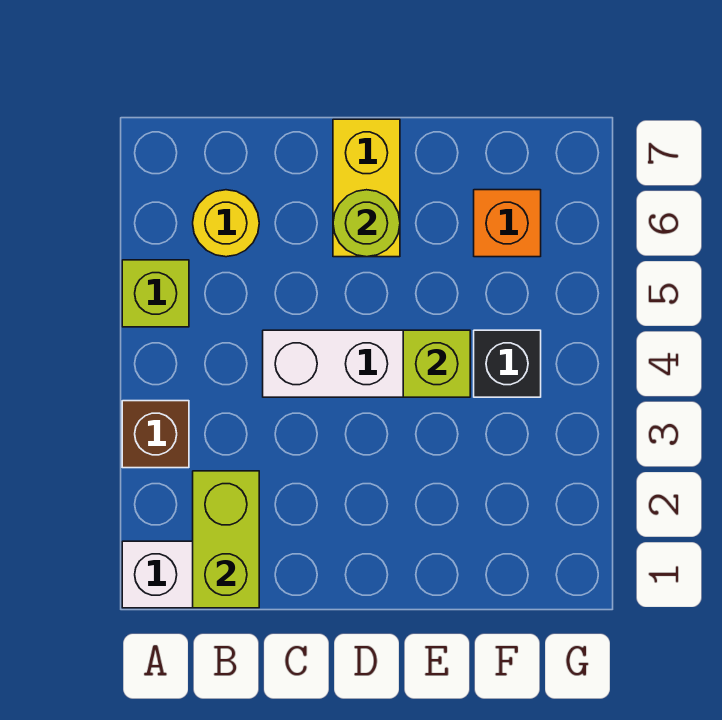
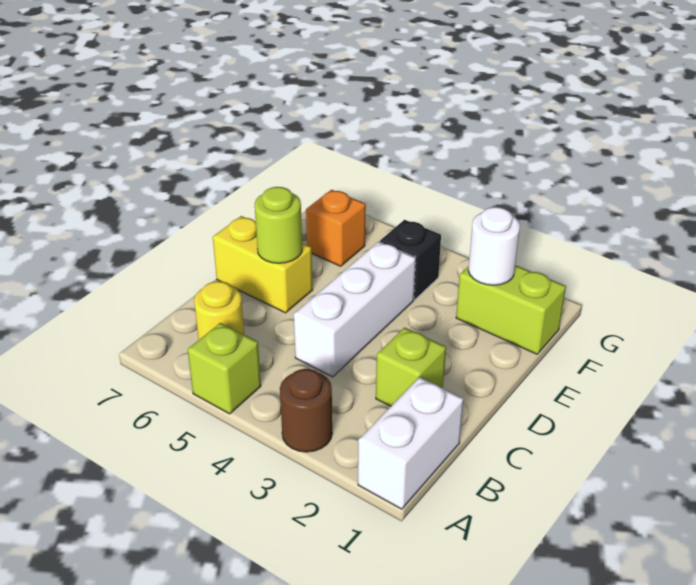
brown 1x1 brick [122,401,189,468] -> brown 1x1 round brick [280,369,332,452]
lime 1x2 brick [193,471,259,608] -> lime 1x2 brick moved to [456,265,566,354]
lime 1x1 brick [403,330,470,397] -> lime 1x1 brick moved to [376,328,446,406]
none -> white 1x1 round brick [468,207,520,285]

